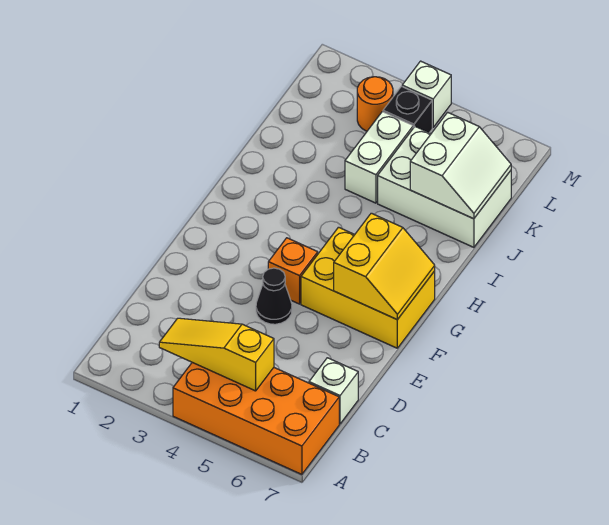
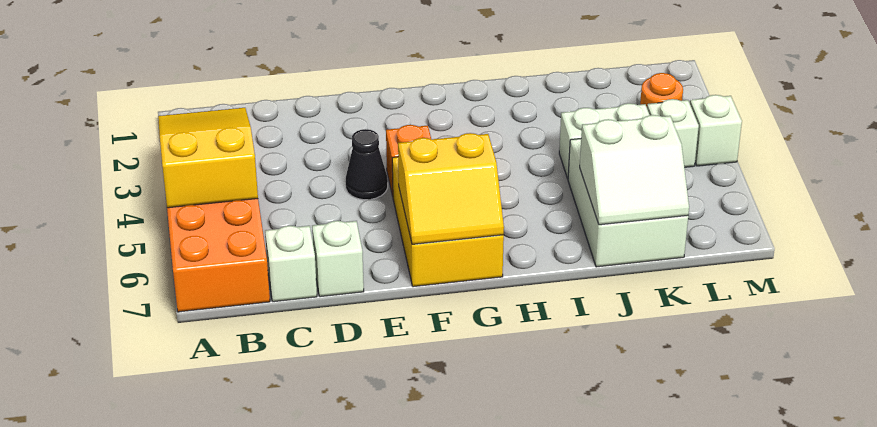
yellow 1x3 slope [159,318,274,391] -> yellow 2x3 slope [158,108,258,208]
none -> white 1x1 brick [312,221,364,297]
black 1x1 brick [383,86,432,133] -> white 1x1 brick [647,99,699,167]

